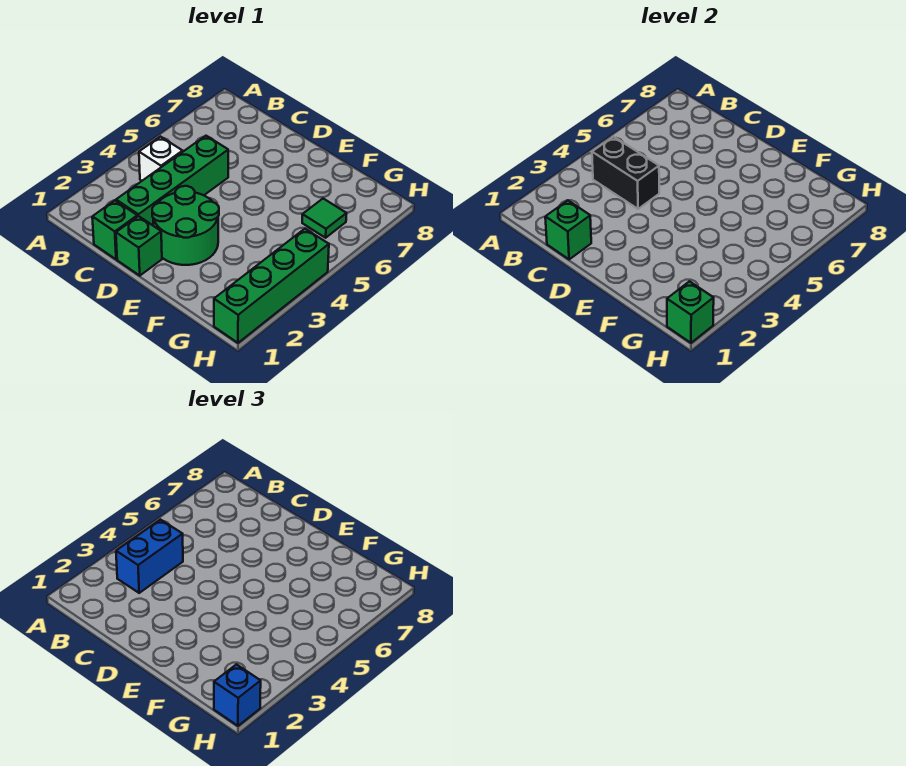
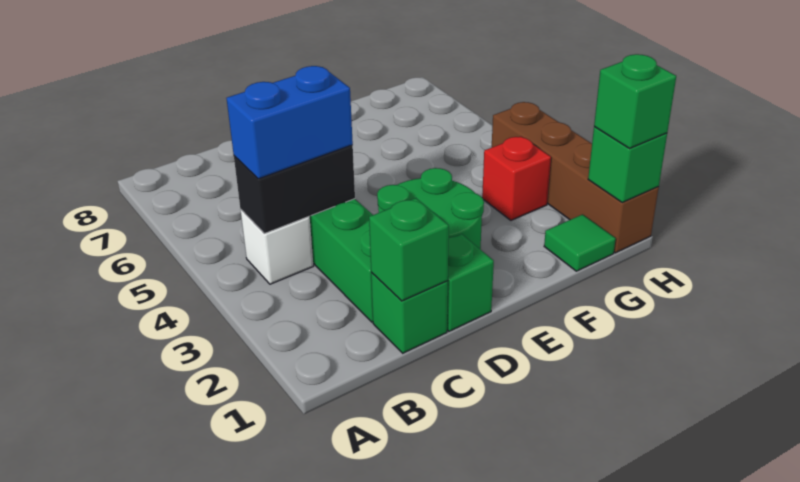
blue 1x2 brick [116,520,183,593] -> blue 1x2 brick turned to [226,66,353,179]
none -> red 1x1 brick [482,136,551,220]
green 1x1 tile [302,199,347,238] -> green 1x1 tile moved to [544,214,616,271]
green 1x4 brick [214,229,329,343] -> brown 1x4 brick [492,102,659,253]
blue 1x1 brick [214,664,261,726] -> green 1x1 brick [594,54,676,148]

